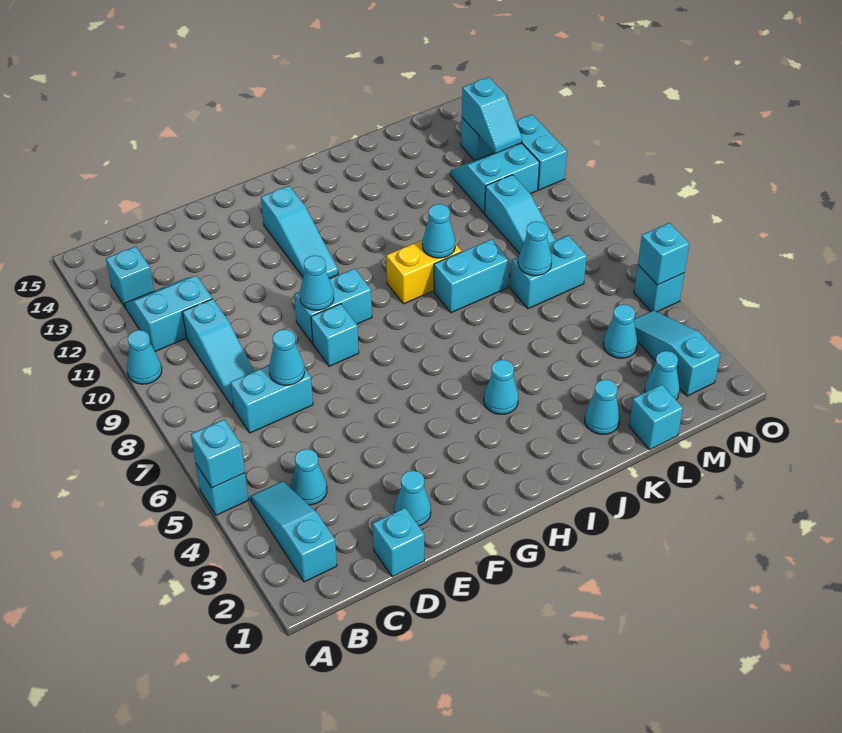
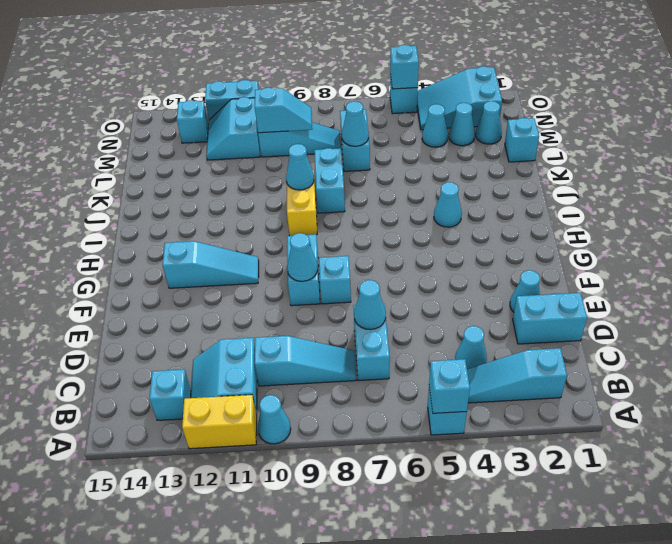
none -> yellow 1x2 brick [182,395,257,449]
cyan 1x1 brick [373,508,424,577] -> cyan 1x2 brick [513,293,587,344]
cyan 1x1 cone [585,379,620,434] -> cyan 1x1 cone moved to [449,103,475,146]
cyan 1x3 slope [634,310,720,396] -> cyan 2x3 slope [417,66,502,130]
cyan 1x2 slope [462,77,522,153] -> cyan 1x2 slope moved to [255,88,312,133]

